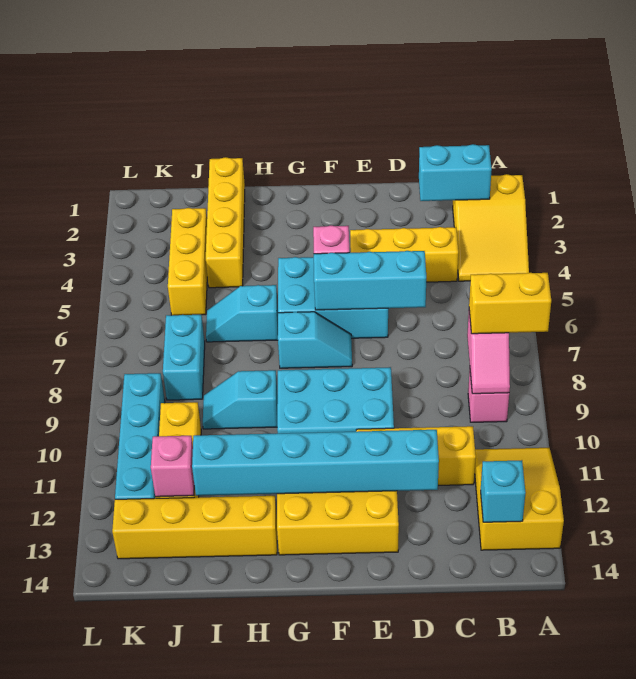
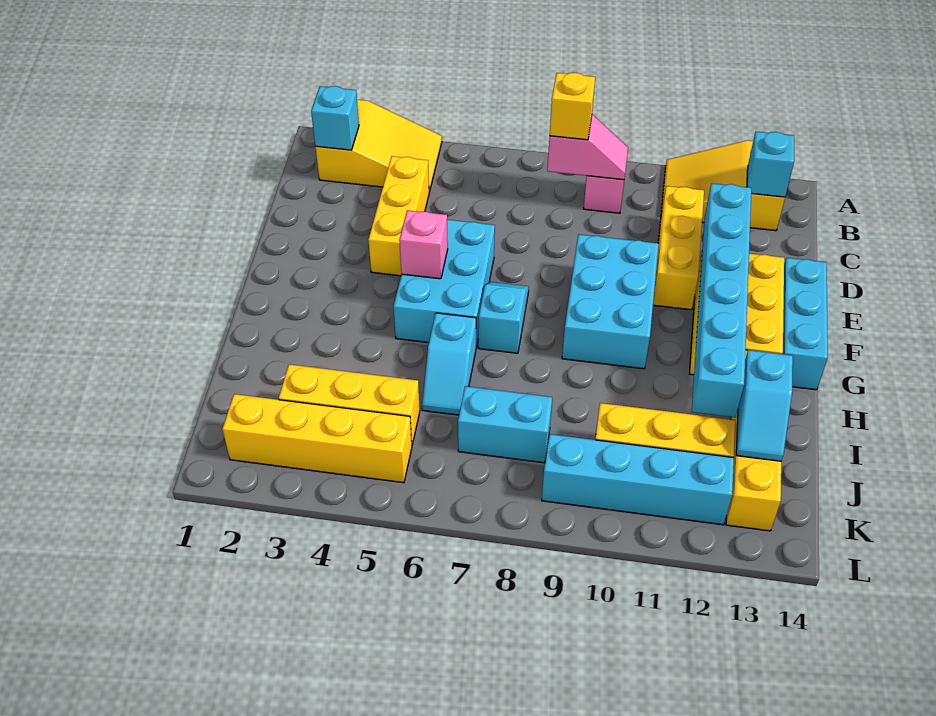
yellow 1x2 brick [469,273,551,334] -> yellow 1x1 brick [550,73,595,140]
cyan 1x2 brick [419,144,492,201] -> cyan 1x1 brick [311,86,359,150]
cyan 1x3 brick [314,251,426,310] -> cyan 1x3 brick moved to [783,258,828,390]
cyan 1x2 slope [203,370,278,429] -> cyan 1x2 slope moved to [736,350,793,461]
yellow 1x4 brick [206,157,245,288] -> yellow 1x4 brick moved to [222,394,412,483]
pink 1x1 brick [151,436,194,497] -> none

